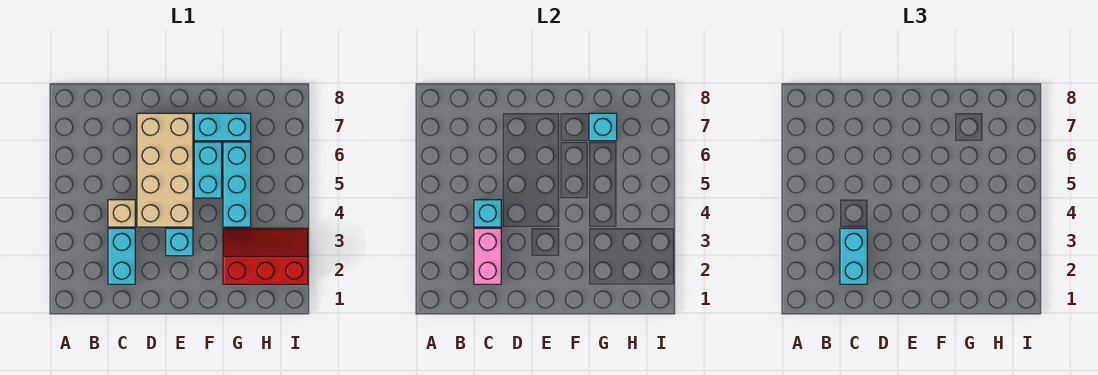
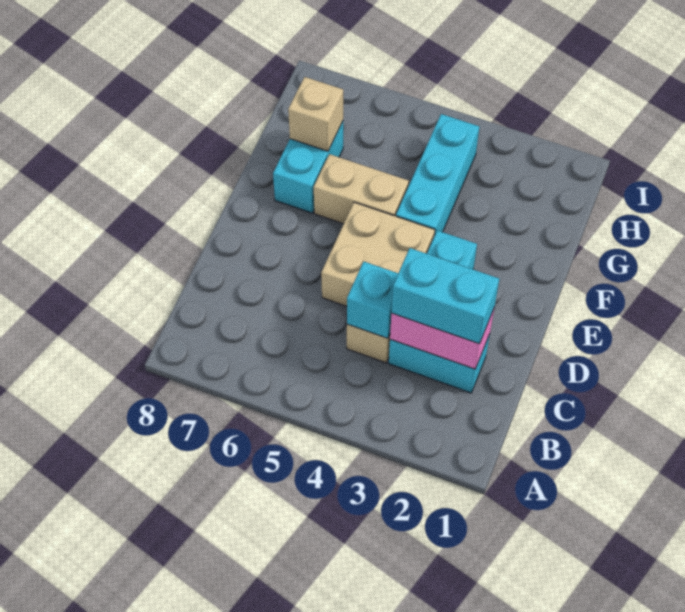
tan 2x4 brick [137,113,193,227] -> tan 2x2 brick [321,202,435,306]
cyan 1x2 brick [194,142,222,198] -> tan 1x2 brick [314,154,409,224]
red 2x3 slope [223,228,308,284] -> none
cyan 1x3 brick [223,142,251,227] -> cyan 1x3 brick turned to [396,114,479,236]
cyan 1x1 brick [589,113,617,141] -> tan 1x1 brick [288,77,343,151]

